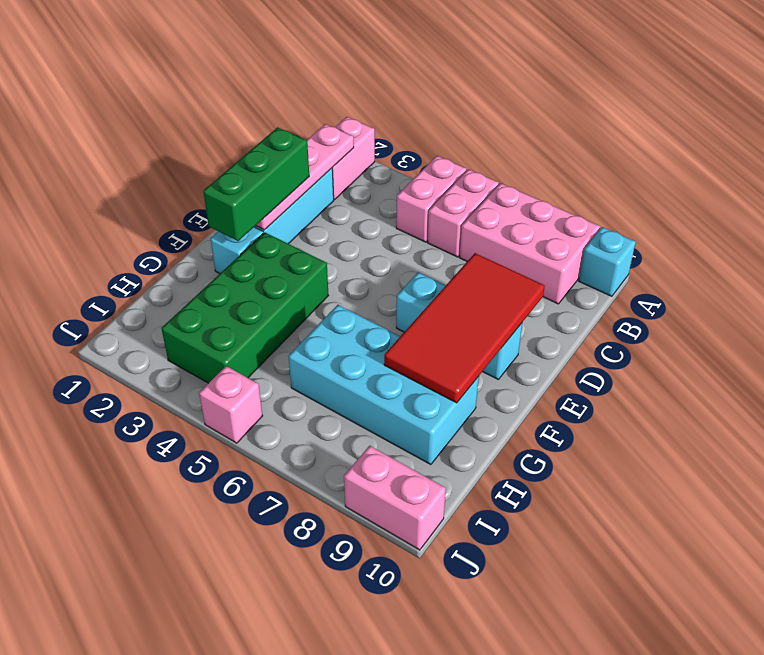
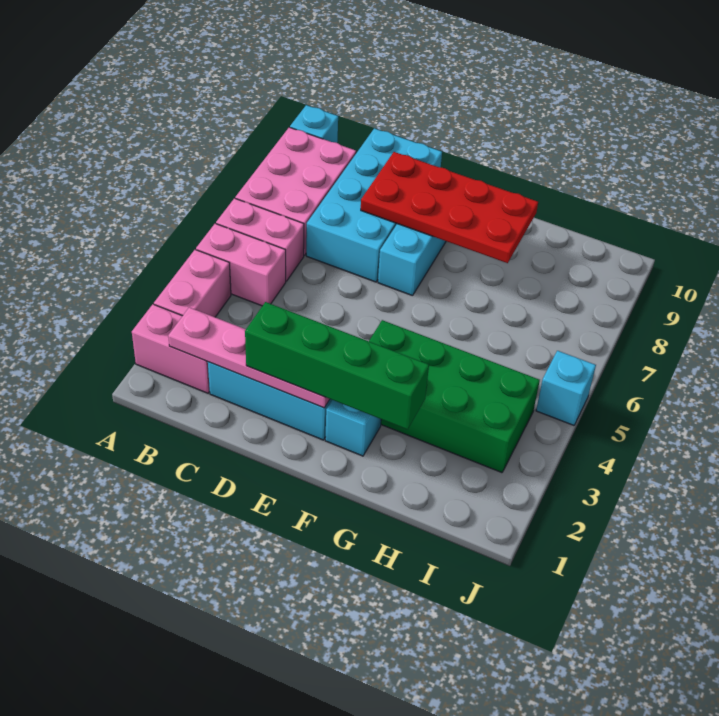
green 1x3 brick [203,127,309,241] -> green 1x4 brick [245,302,429,429]
red 2x4 tile [384,253,545,403] -> red 2x4 plate [361,152,538,263]
cyan 2x4 brick [288,305,479,465] -> cyan 2x4 brick moved to [306,128,442,282]
pink 1x1 brick [199,366,263,443] -> cyan 1x1 brick [536,351,596,425]
pink 1x2 brick [344,446,446,550] -> pink 1x2 brick moved to [154,250,231,317]

